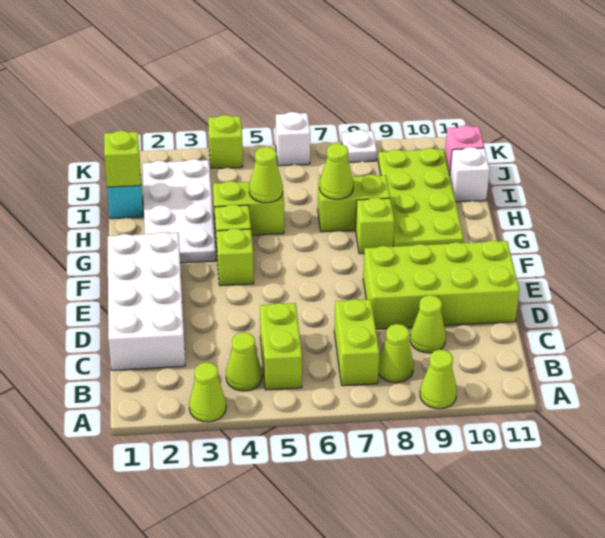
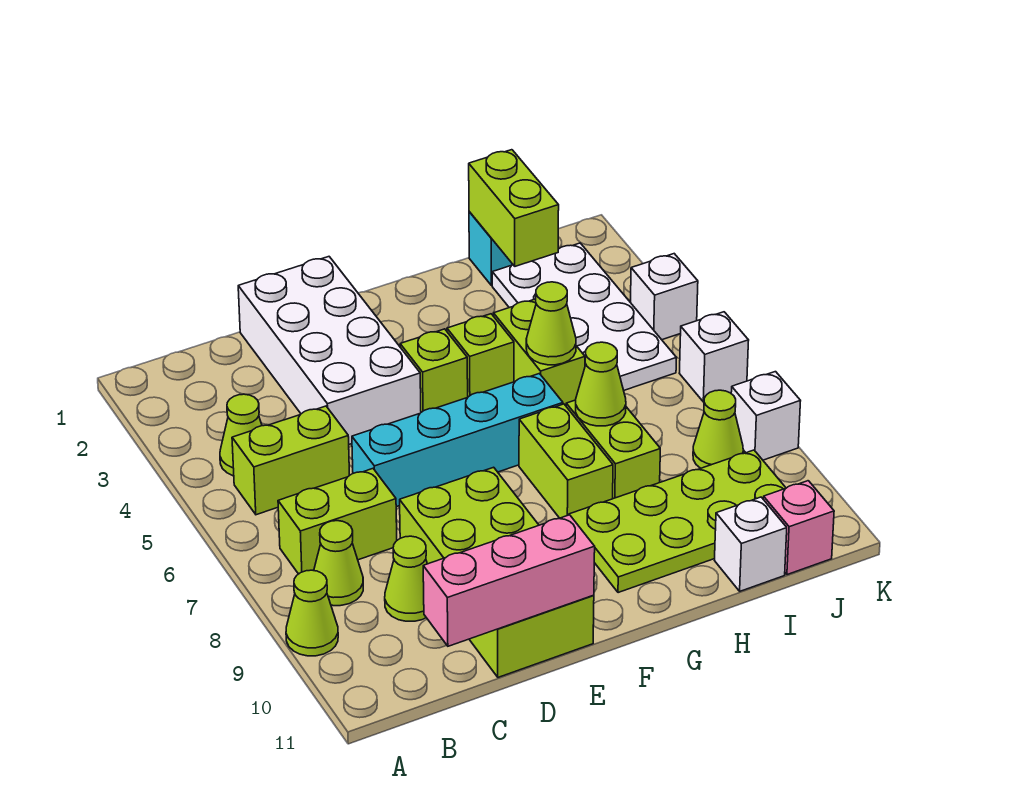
lime 1x1 cone [189,362,226,422] -> lime 1x1 cone moved to [693,390,743,468]
white 2x4 brick [108,232,185,370] -> white 2x4 brick turned to [238,257,421,444]
none -> pink 1x3 brick [423,515,595,646]
none -> cyan 1x4 brick [352,374,563,507]
white 2x4 plate [143,159,216,263] -> white 2x4 plate turned to [492,243,676,390]
lime 1x1 brick [356,198,394,254] -> lime 1x2 brick [519,404,613,518]
lime 1x1 brick [104,131,141,187] -> lime 1x2 brick [469,150,559,266]
lime 1x1 brick [208,115,243,169] -> white 1x1 brick [631,254,698,340]
white 1x1 plate [342,130,377,162] -> white 1x1 brick [731,372,800,460]

